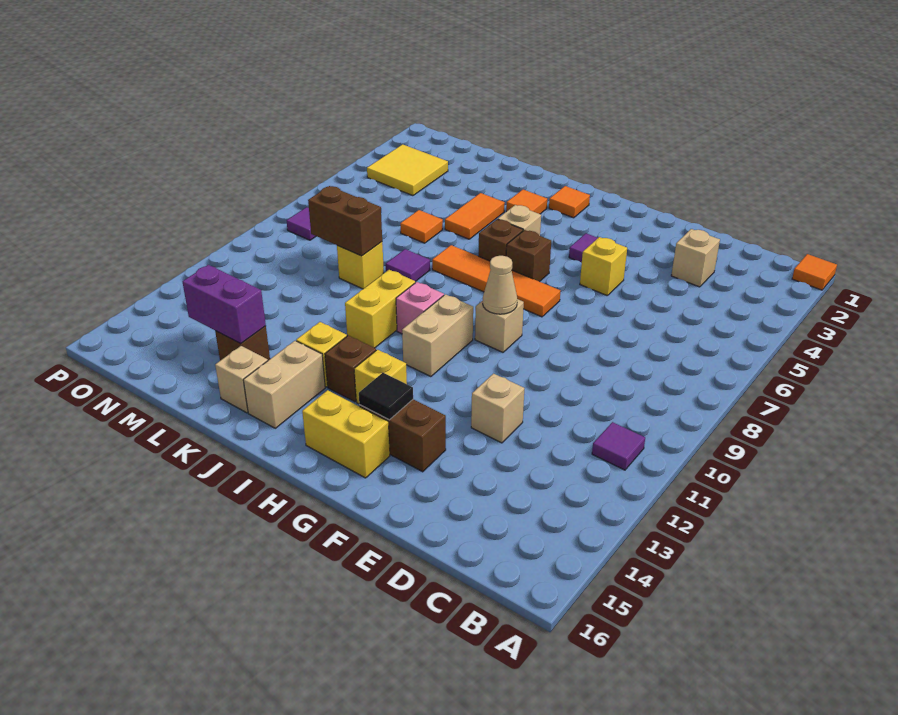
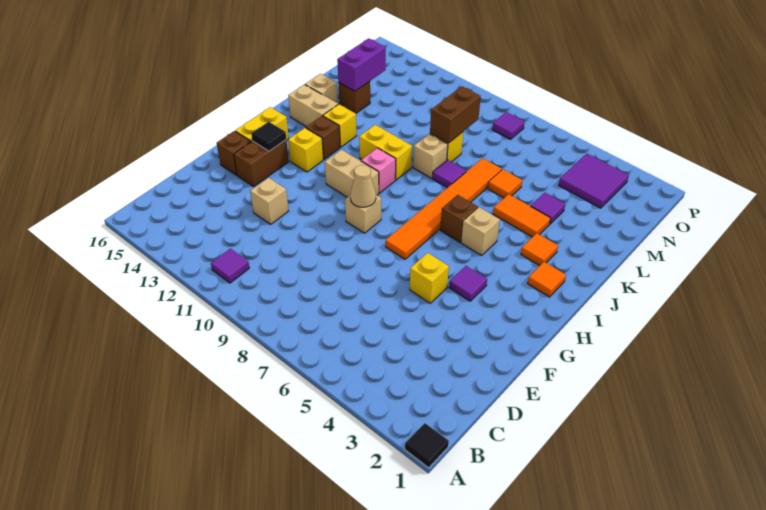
orange 1x1 tile [792,254,837,290] -> black 1x1 tile [405,423,449,468]
tan 1x1 brick [671,229,720,287] -> tan 1x1 brick moved to [413,134,448,178]
orange 1x4 tile [432,245,560,317] -> orange 1x6 tile [386,158,502,259]
brown 1x1 brick [506,230,551,282] -> brown 1x1 brick moved to [217,131,251,175]
none -> purple 1x1 tile [531,193,565,224]
yellow 2x2 tile [367,144,448,196] -> purple 2x2 tile [559,154,629,208]

